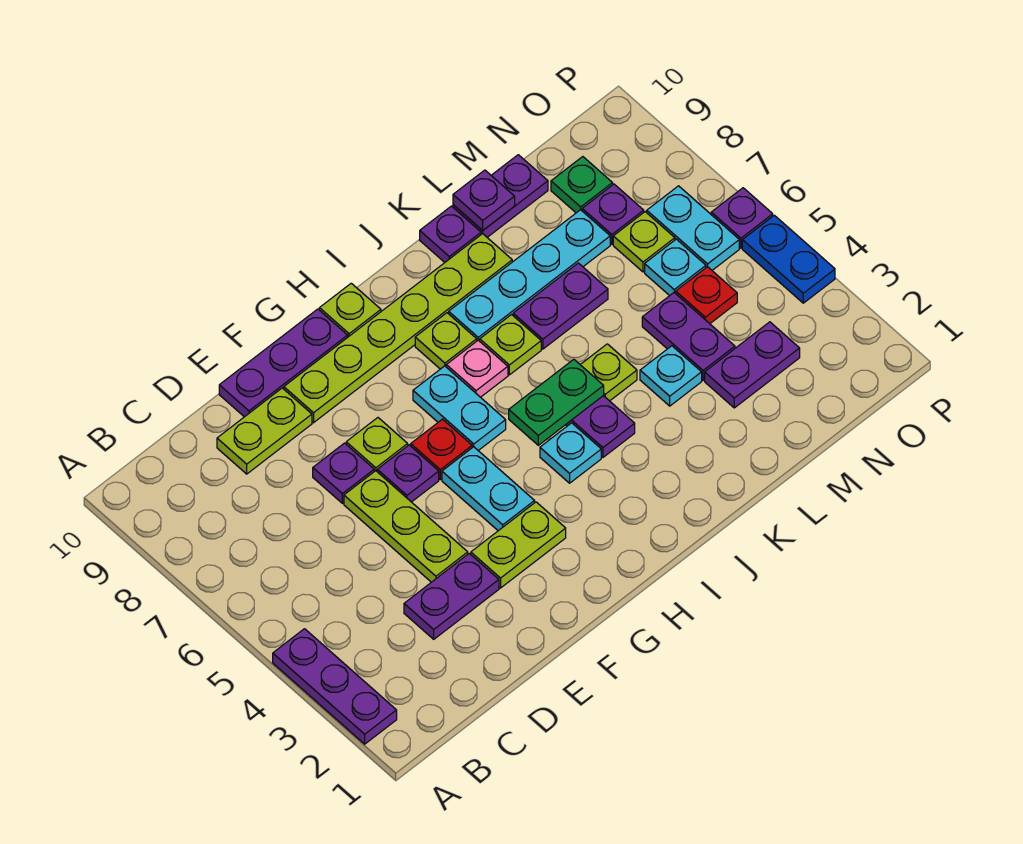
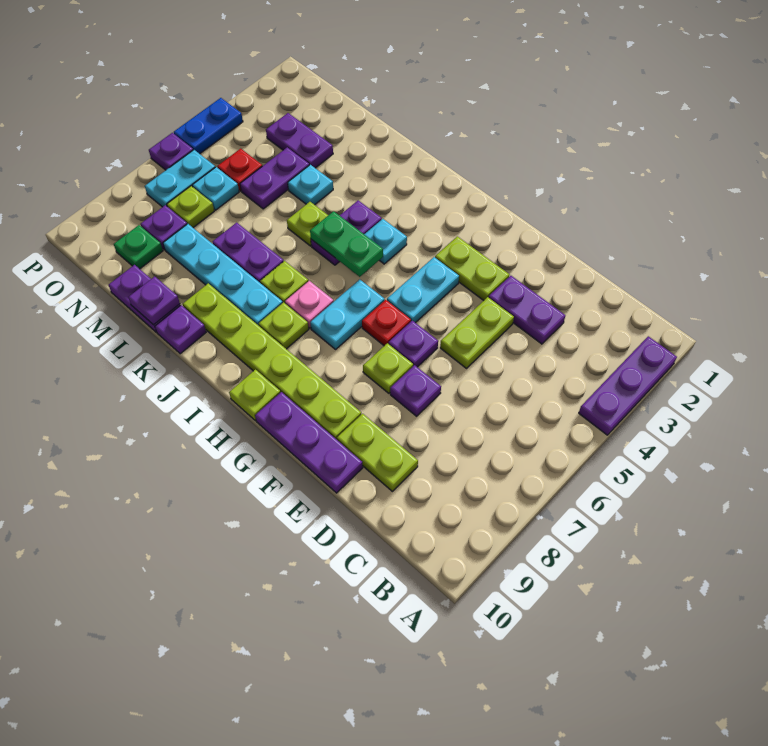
lime 1x3 plate [344,471,468,582] -> lime 1x2 plate [440,297,514,368]

